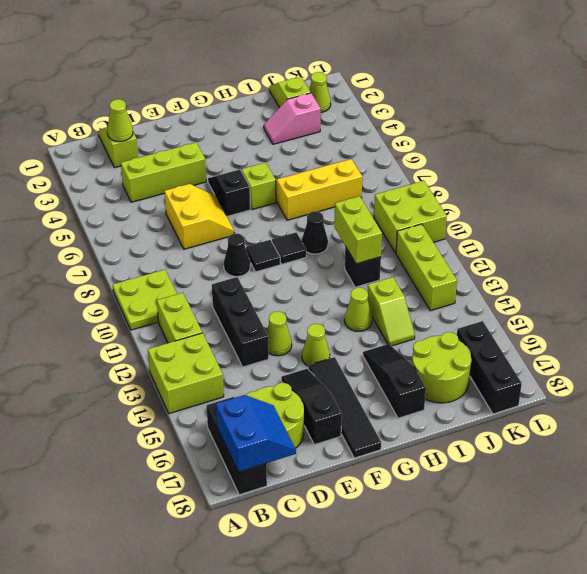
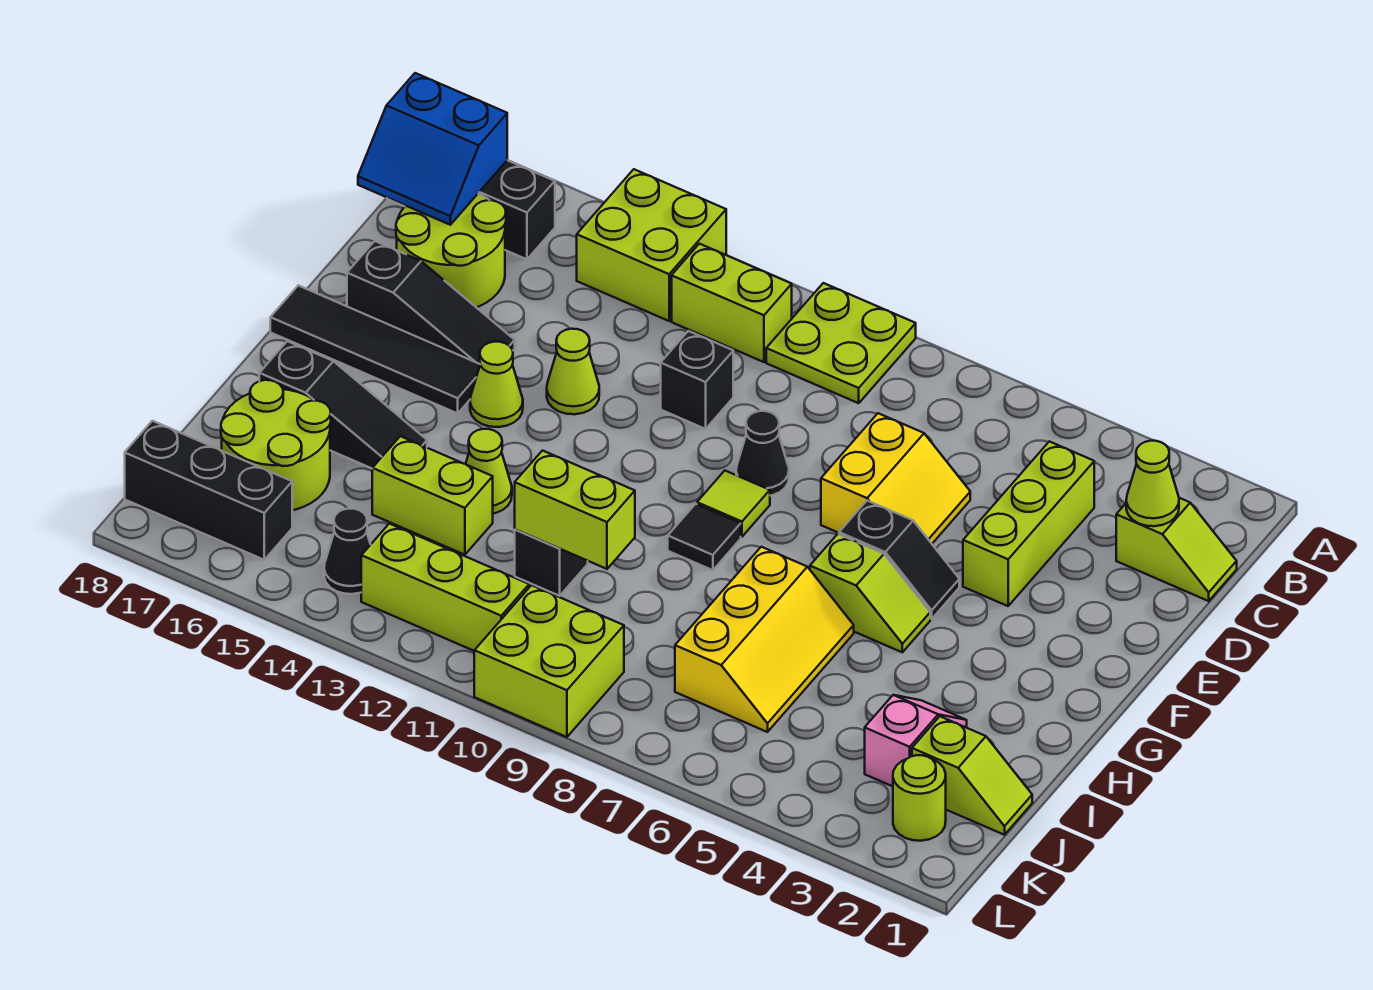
yellow 2x2 slope [164,184,235,249] -> yellow 2x2 slope turned to [821,413,970,544]
black 1x3 brick [212,277,269,367] -> black 1x1 brick [661,331,733,429]
black 1x1 tile [246,240,280,272] -> lime 1x1 tile [697,471,770,537]
black 1x1 cone [302,211,328,254] -> black 1x1 cone moved to [324,509,371,594]
lime 1x2 slope [367,277,415,346] -> lime 1x2 brick [372,436,493,555]
lime 1x1 cone [309,72,331,112] -> lime 1x1 round brick [893,755,946,841]

